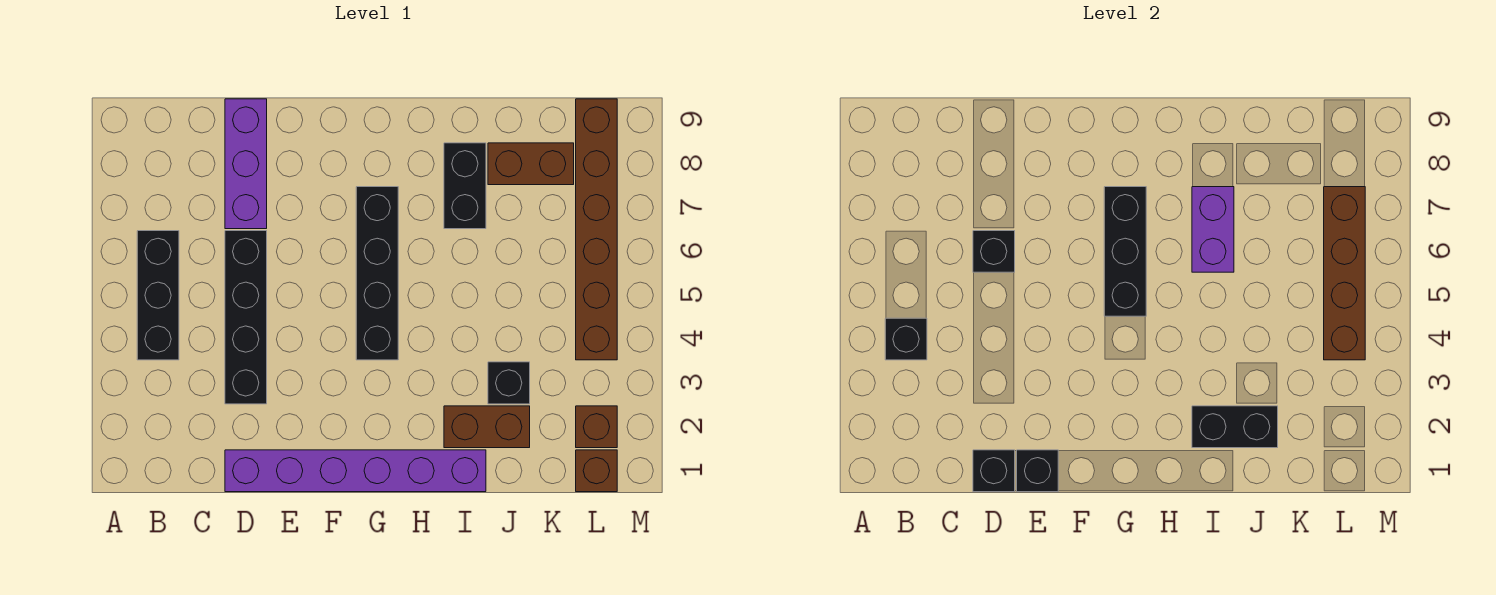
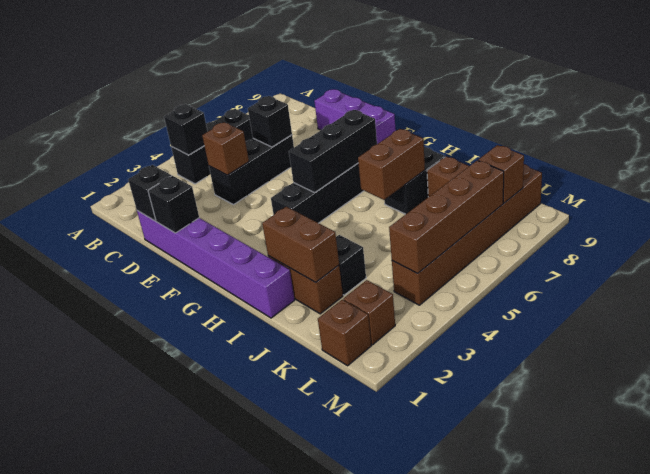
black 1x4 brick [225,231,267,404] -> black 1x3 brick [209,135,294,205]
none -> brown 1x1 brick [202,122,249,175]
purple 1x3 brick [225,99,267,229] -> purple 1x3 brick turned to [314,89,396,144]
black 1x2 brick [1192,406,1278,448] -> brown 1x2 brick [262,207,339,282]
purple 1x2 brick [1192,187,1234,272] -> brown 1x2 brick [358,129,425,200]
none -> brown 1x1 brick [478,145,524,203]

